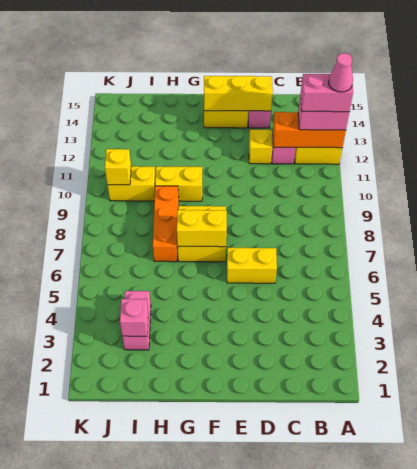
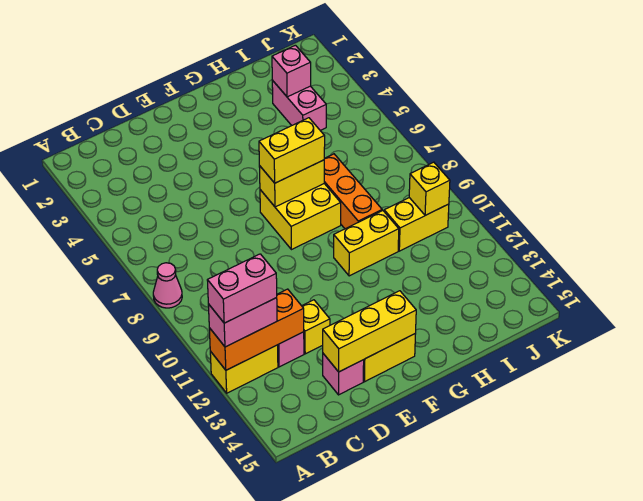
pink 1x1 cone [329,53,353,92] -> pink 1x1 cone moved to [153,263,182,308]
yellow 1x2 brick [227,248,277,283] -> yellow 1x2 brick moved to [259,118,325,183]

